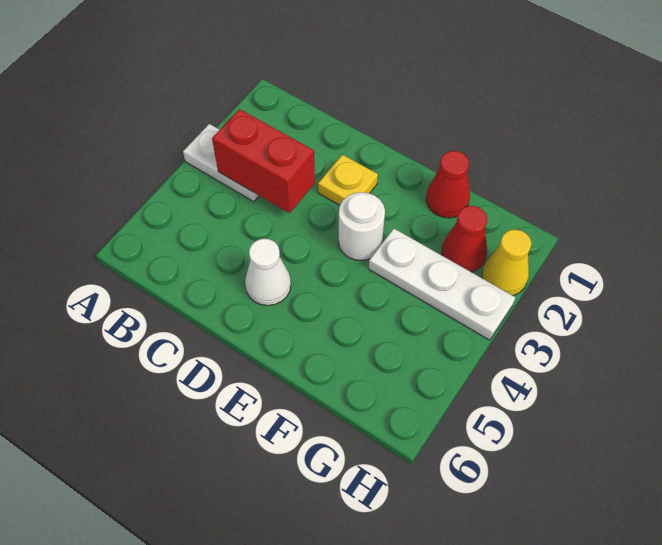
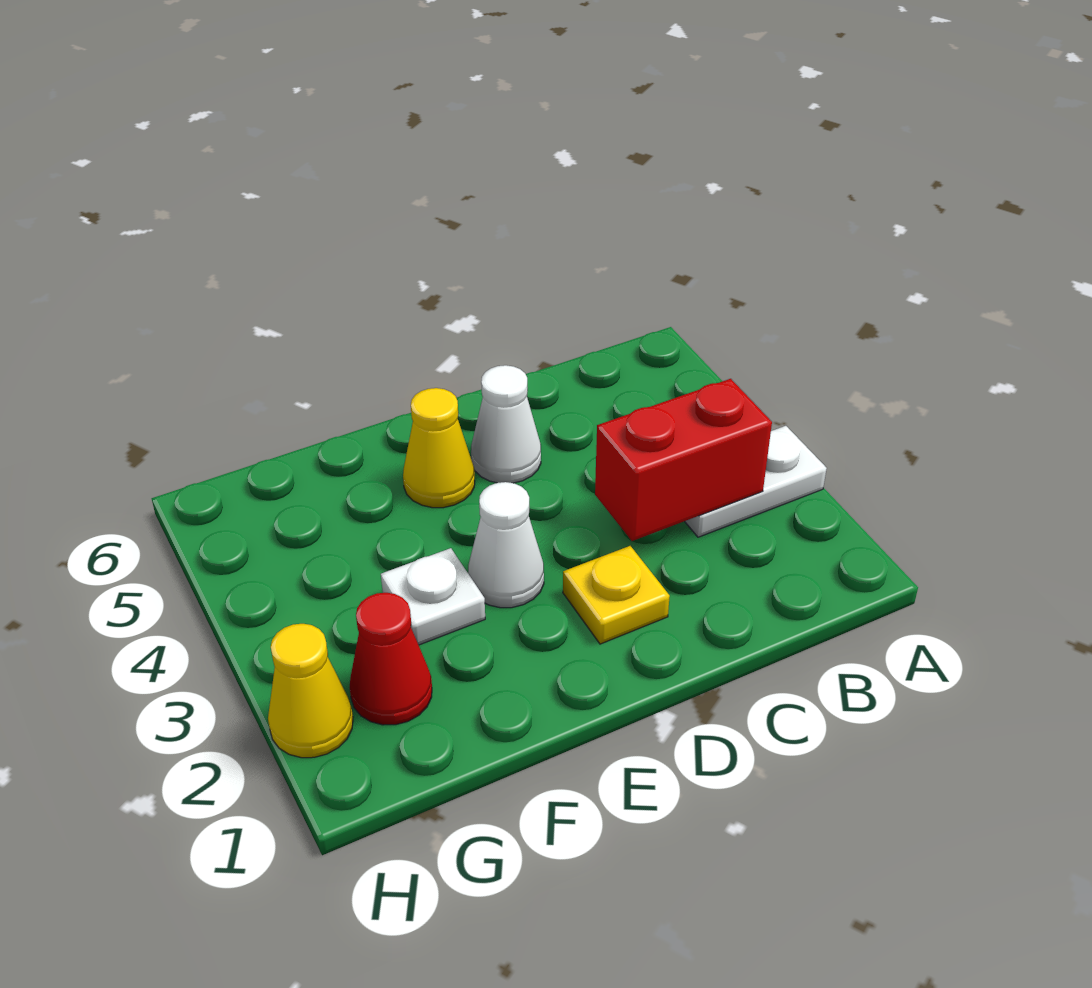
white 1x1 round brick [338,192,385,261] -> white 1x1 cone [468,482,544,608]
none -> yellow 1x1 cone [403,388,475,508]
red 1x1 cone [426,151,470,218] -> none
white 1x3 plate [369,229,515,340] -> white 1x1 plate [381,548,485,645]

